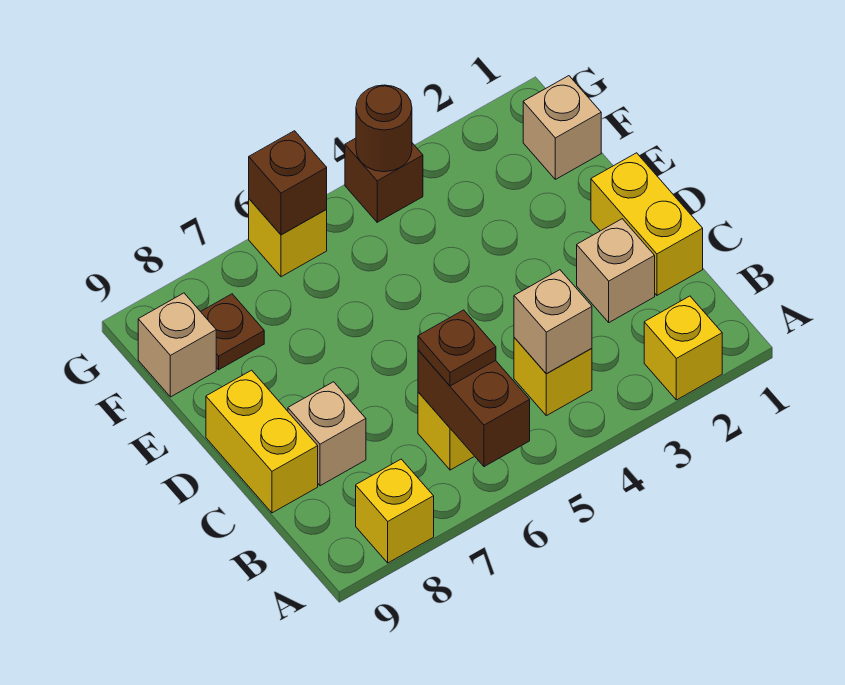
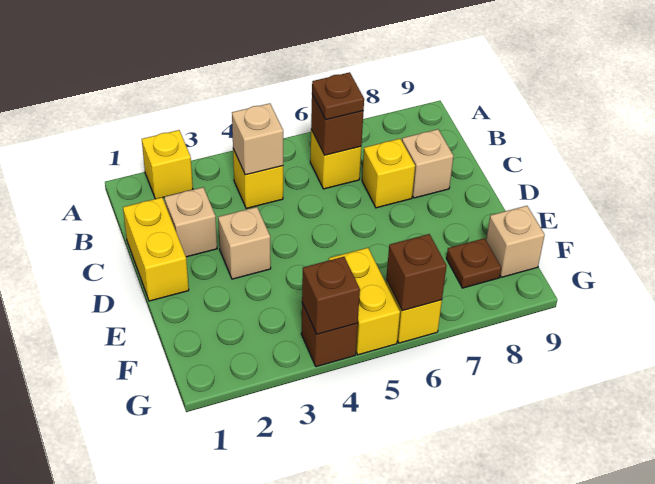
brown 1x2 brick [418,350,530,467] -> brown 1x1 brick [311,94,364,155]
yellow 1x1 brick [356,459,434,563] -> yellow 1x1 brick moved to [362,139,415,208]
yellow 1x2 brick [206,370,318,513] -> yellow 1x2 brick moved to [329,248,400,355]
tan 1x1 brick [523,76,601,179] -> tan 1x1 brick moved to [218,207,271,279]
brown 1x1 round brick [356,85,412,172] -> brown 1x1 brick [302,257,360,334]

